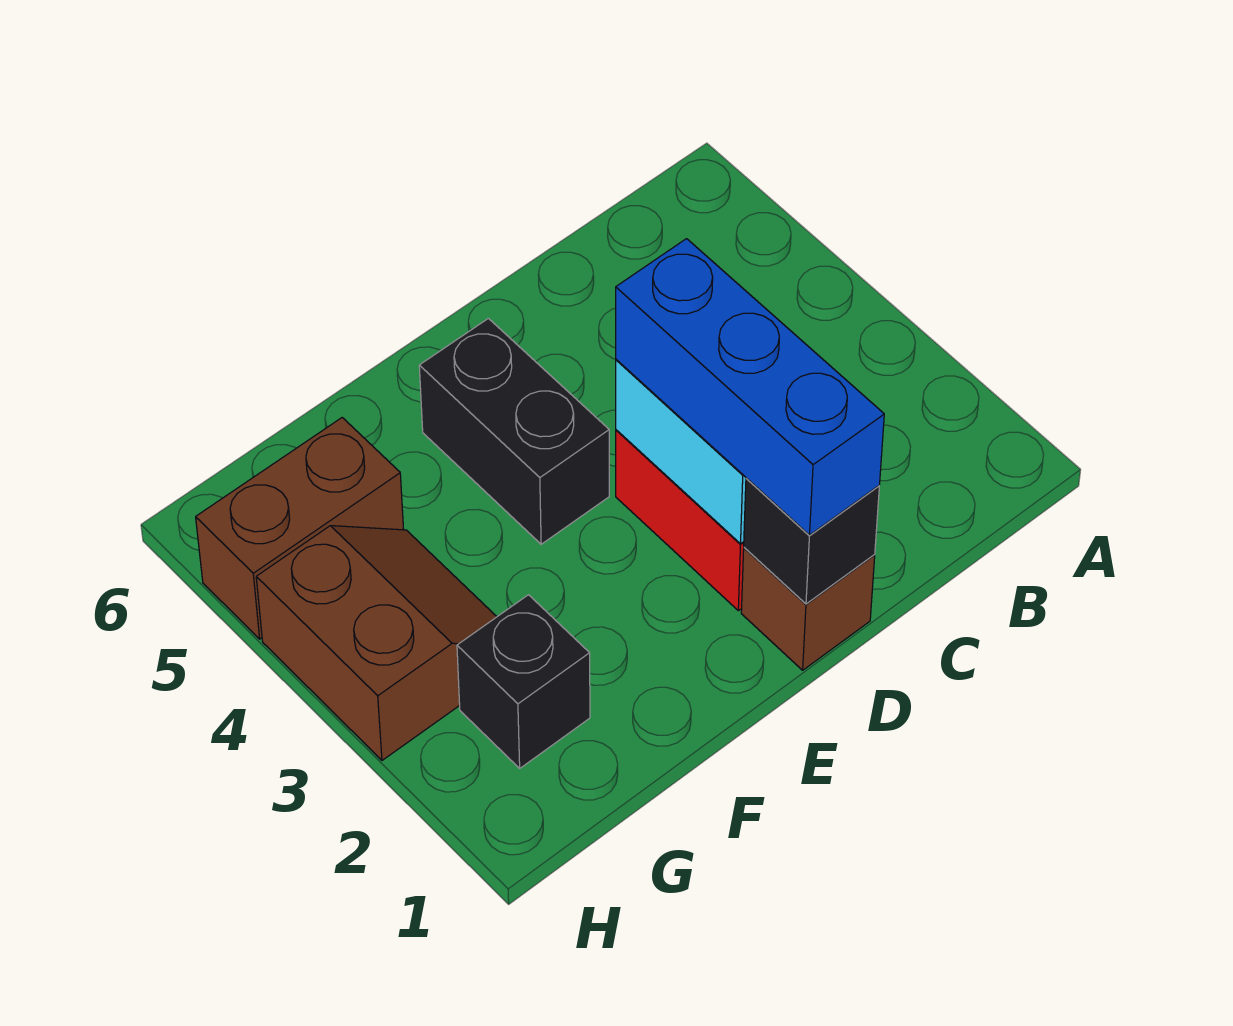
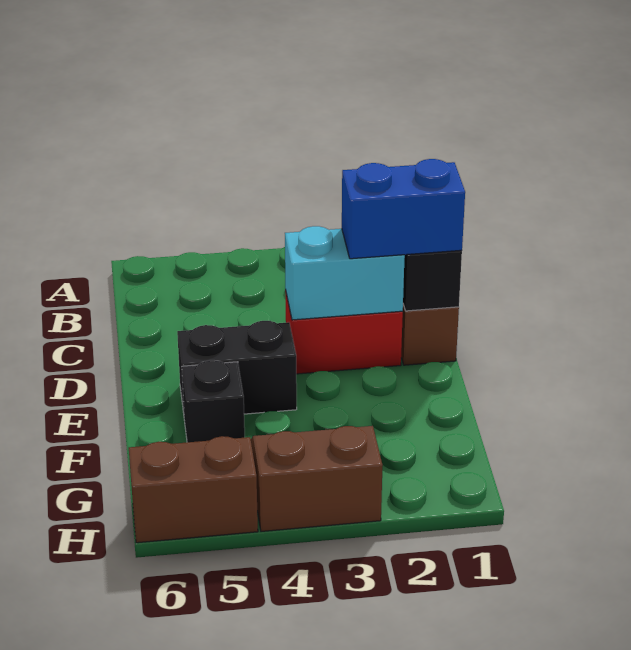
blue 1x3 brick [616,239,884,535] -> blue 1x2 brick [342,159,465,259]
black 1x1 brick [457,595,590,768] -> black 1x1 brick moved to [182,360,245,442]
brown 1x2 brick [196,418,404,639] -> brown 1x2 brick turned to [129,436,258,543]

